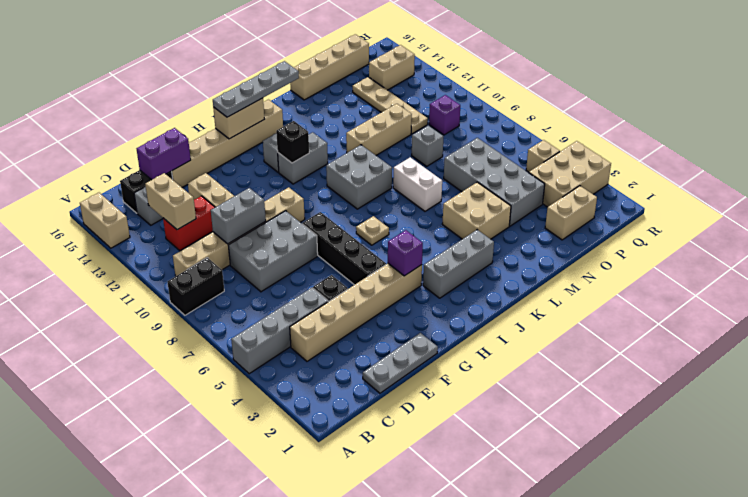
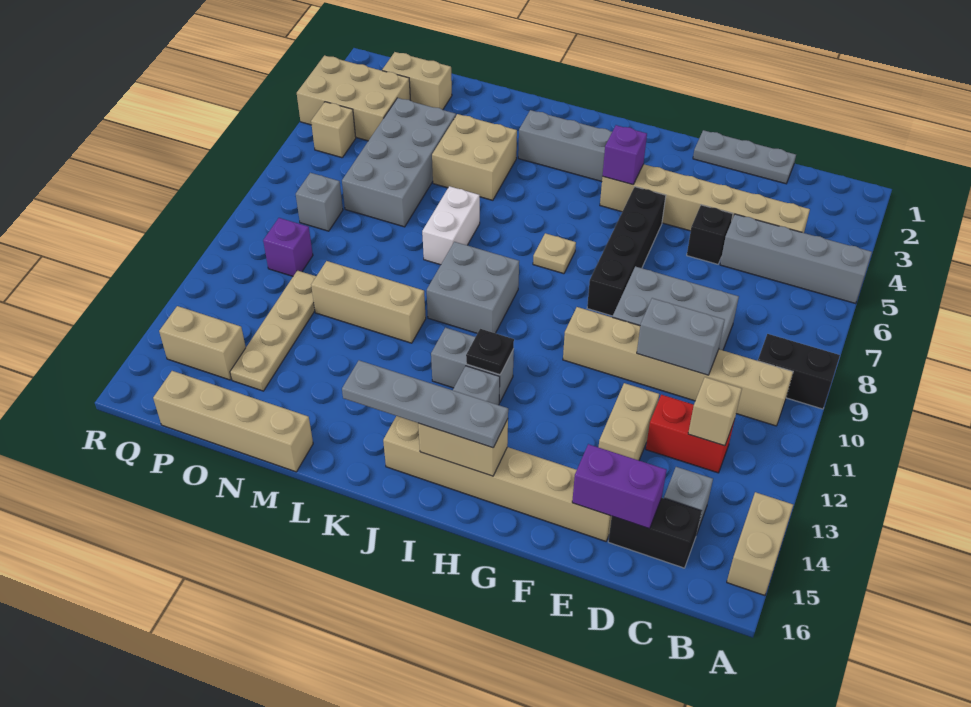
tan 1x2 brick [145,173,196,230] -> tan 1x1 brick [688,377,742,446]
black 1x1 brick [276,121,309,163] -> black 1x1 plate [466,329,514,375]
grey 1x1 brick [412,126,443,166] -> grey 1x1 brick moved to [296,173,343,231]

